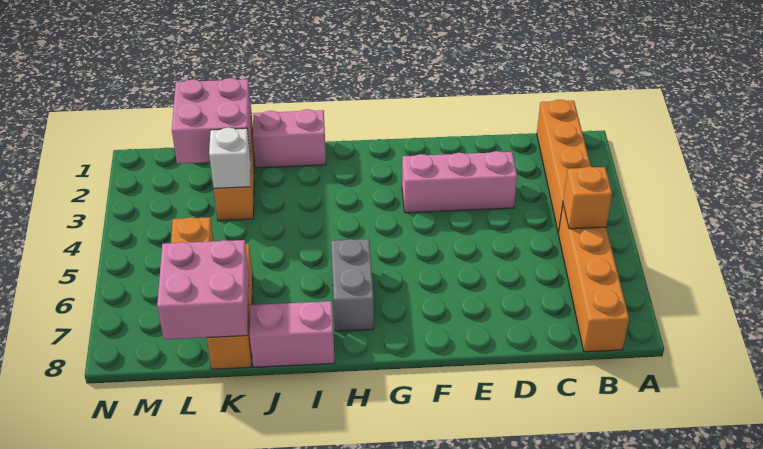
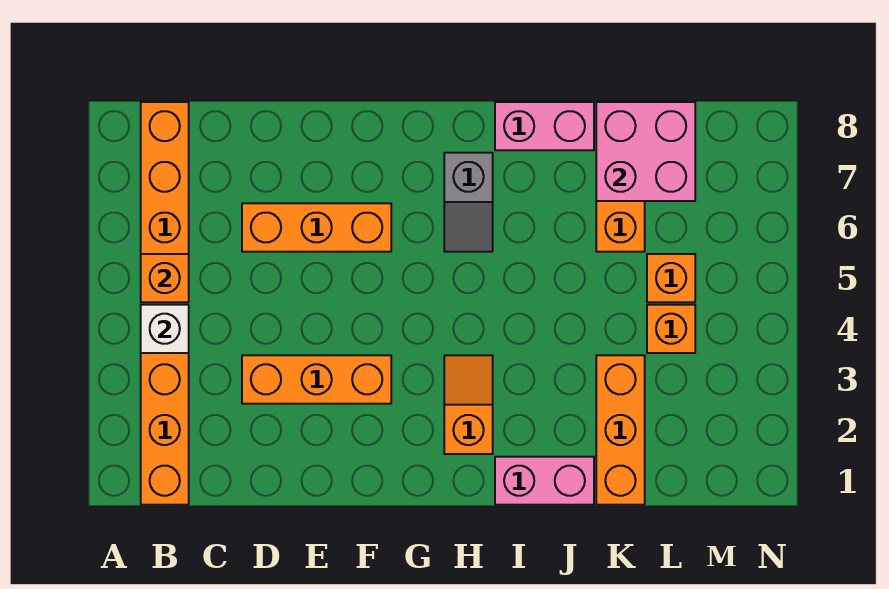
pink 1x3 brick [402,151,517,213] -> orange 1x3 brick [242,355,391,404]
none -> orange 1x3 brick [242,203,391,252]
none -> orange 1x2 slope [444,355,493,454]
grey 1x2 brick [331,239,374,331] -> grey 1x2 slope [444,153,493,252]
pink 2x2 brick [172,78,252,164] -> none
white 1x1 brick [209,128,251,188] -> white 1x1 brick moved to [141,305,189,353]
none -> orange 1x1 brick [647,305,695,353]

